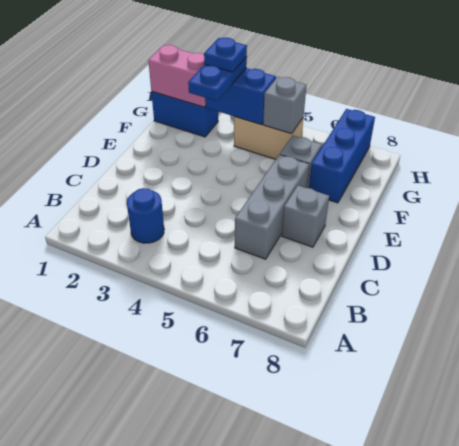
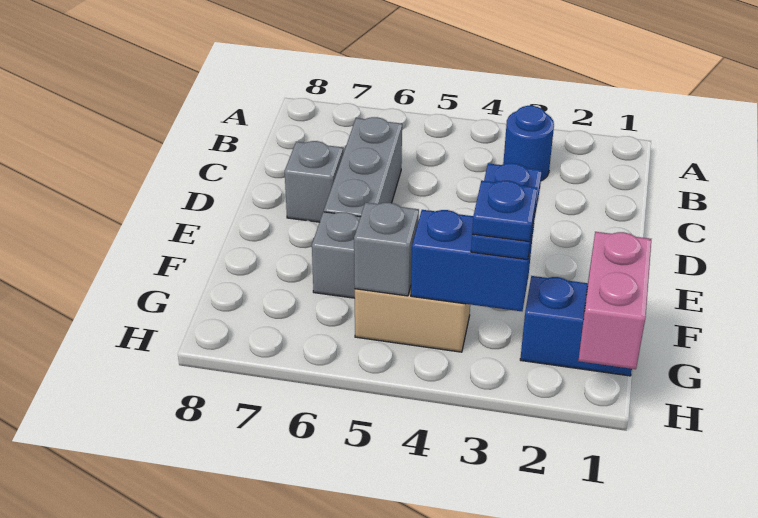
blue 1x3 brick [309,109,375,203] -> none
pink 1x2 brick [148,45,206,107] -> pink 1x2 brick turned to [578,232,651,369]

